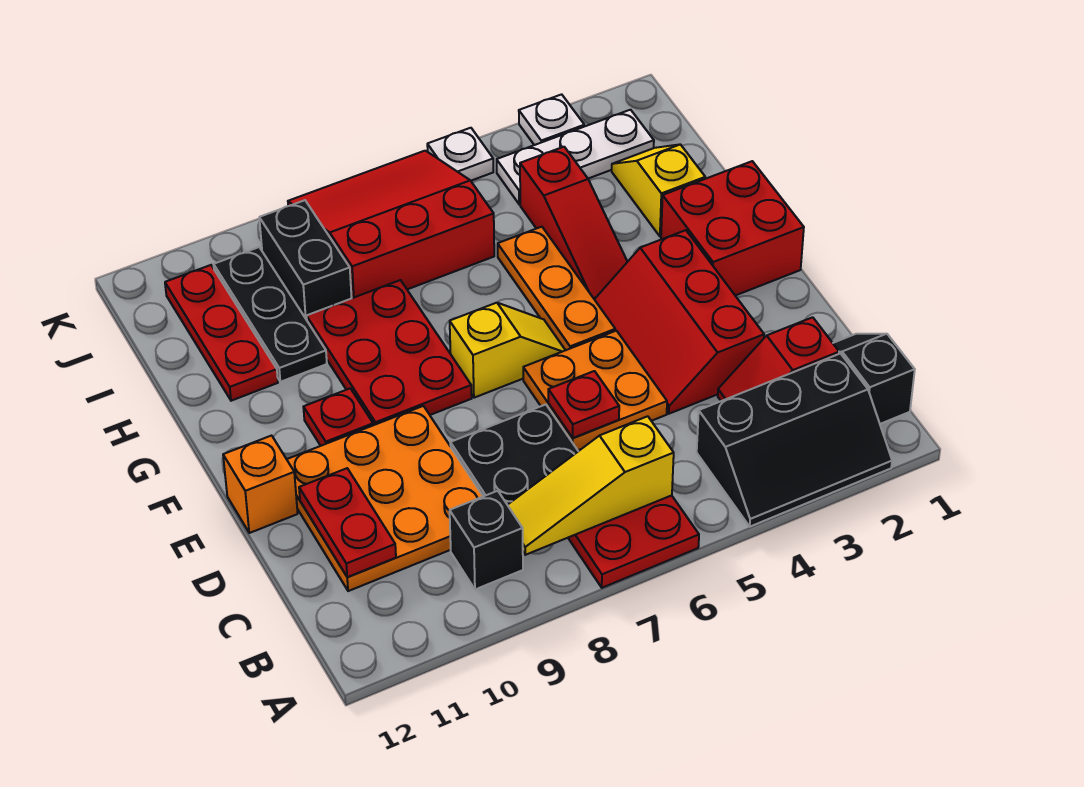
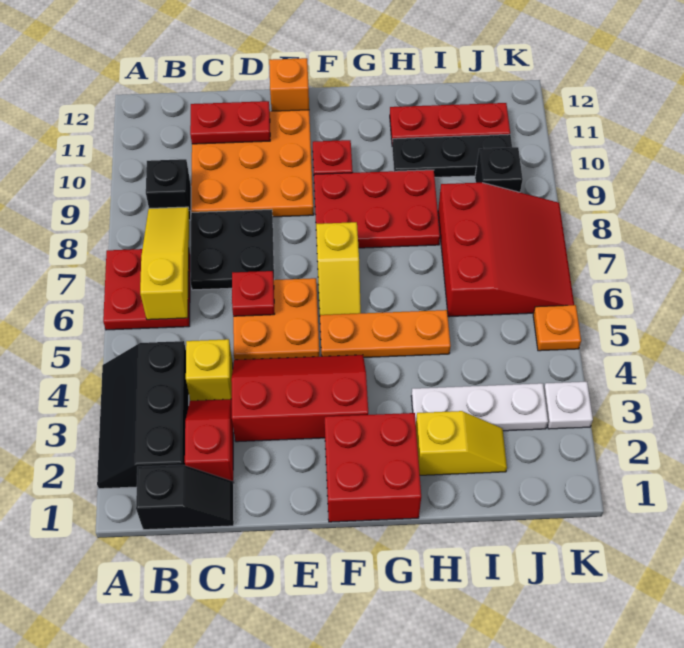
none -> yellow 1x1 brick [186,339,233,401]
red 1x3 slope [520,147,627,299] -> none
black 1x2 brick [259,200,352,320] -> black 1x1 brick [475,147,523,192]
white 1x3 plate [497,110,654,204] -> white 1x3 plate turned to [411,383,548,431]
white 1x1 plate [427,128,493,181] -> orange 1x1 plate [533,305,581,351]

